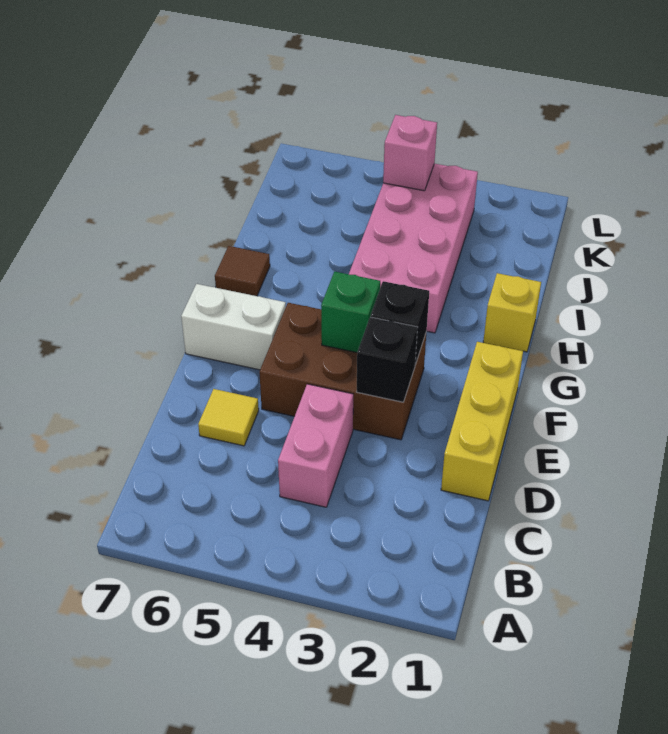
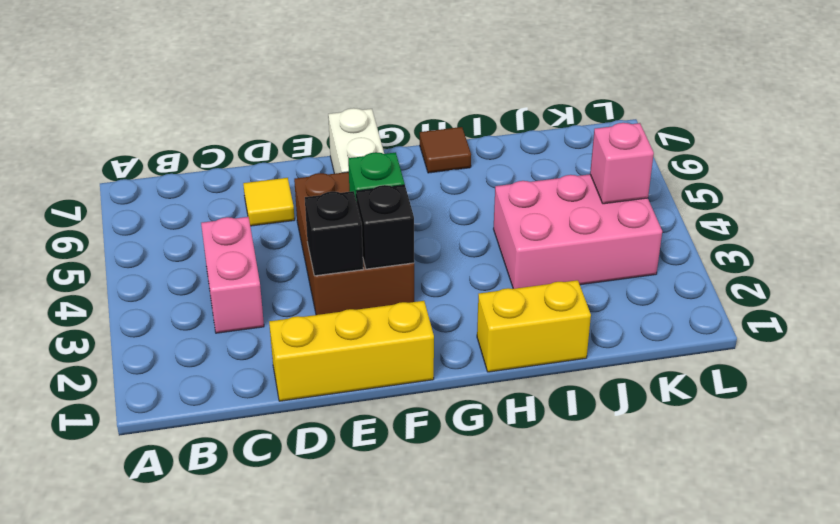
pink 1x2 brick [278,384,353,507] -> pink 1x2 brick turned to [201,217,264,333]
yellow 1x1 brick [483,273,541,352] -> yellow 1x2 brick [477,280,591,372]
pink 2x4 brick [349,164,478,333] -> pink 2x3 brick [494,174,662,289]

